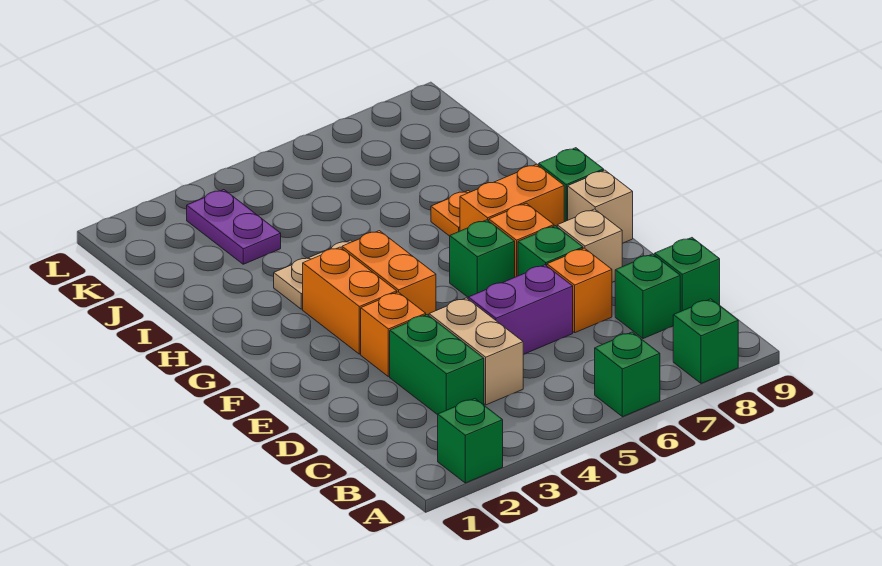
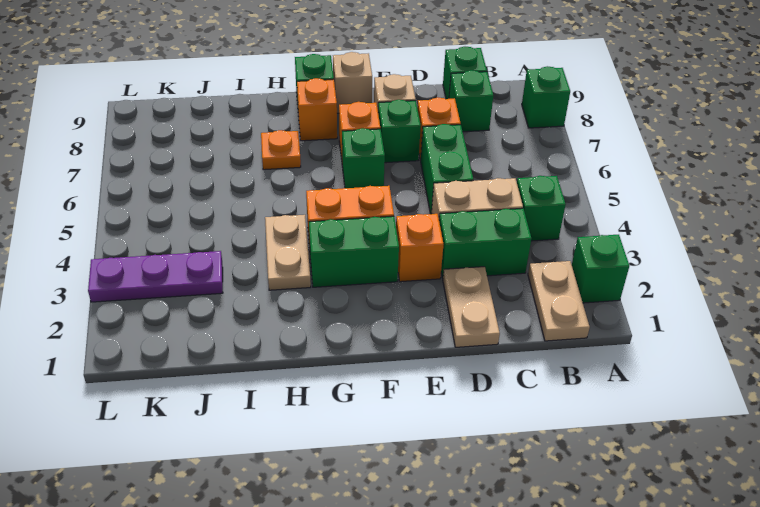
green 1x1 brick [595,332,660,417] -> green 1x1 brick moved to [517,176,566,241]
none -> tan 1x2 plate [528,261,590,341]
none -> tan 1x2 plate [443,267,500,347]
purple 1x2 brick [468,265,573,354] -> green 1x2 brick [421,124,473,214]
orange 1x2 brick [303,247,397,354] -> green 1x2 brick [309,216,399,287]
orange 1x2 brick [460,164,564,231] -> orange 1x1 brick [297,78,337,141]
purple 1x2 plate [187,190,281,264] -> purple 1x3 plate [88,251,223,302]

